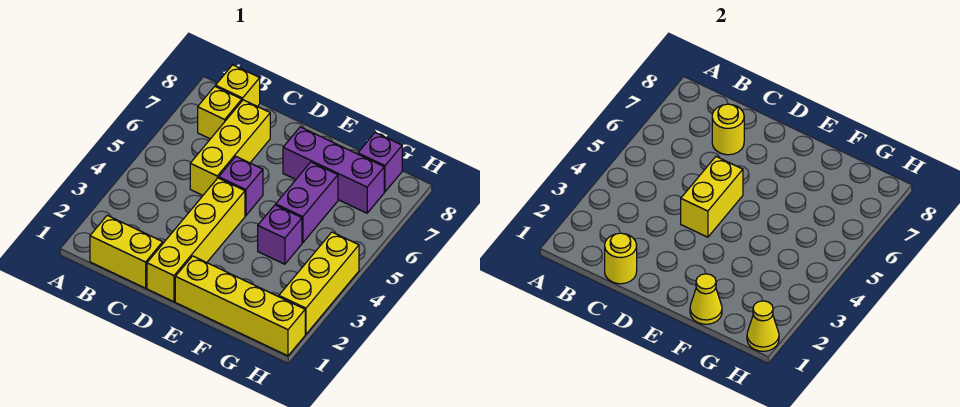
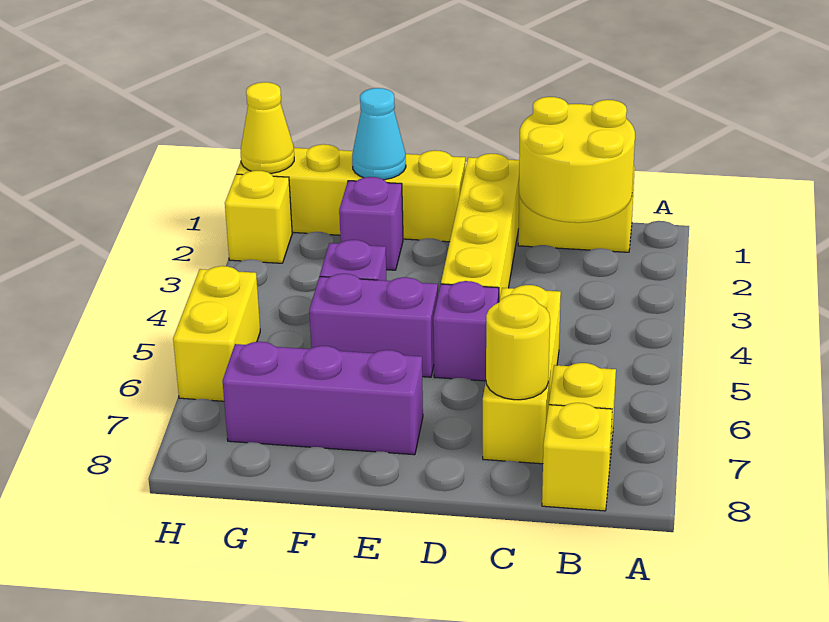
yellow 1x1 round brick [605,233,637,284] -> yellow 2x2 round brick [519,97,635,223]
yellow 1x2 brick [681,157,743,237] -> yellow 1x2 brick moved to [173,266,260,401]
yellow 1x1 cone [690,274,722,324] -> cyan 1x1 cone [352,88,406,180]
purple 1x2 brick [276,162,338,243] -> purple 1x2 brick turned to [309,274,438,377]
purple 1x1 brick [358,133,402,192] -> purple 1x1 brick moved to [339,177,403,270]
yellow 1x3 brick [279,232,359,334] -> yellow 1x1 brick [225,171,292,263]

